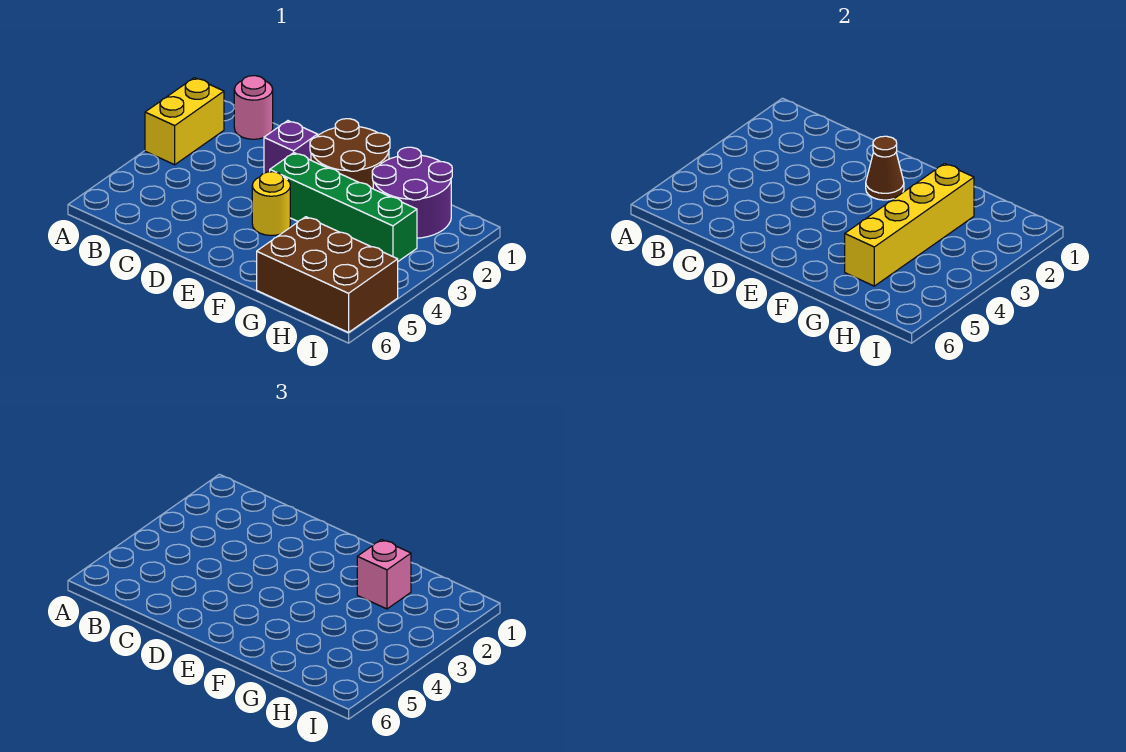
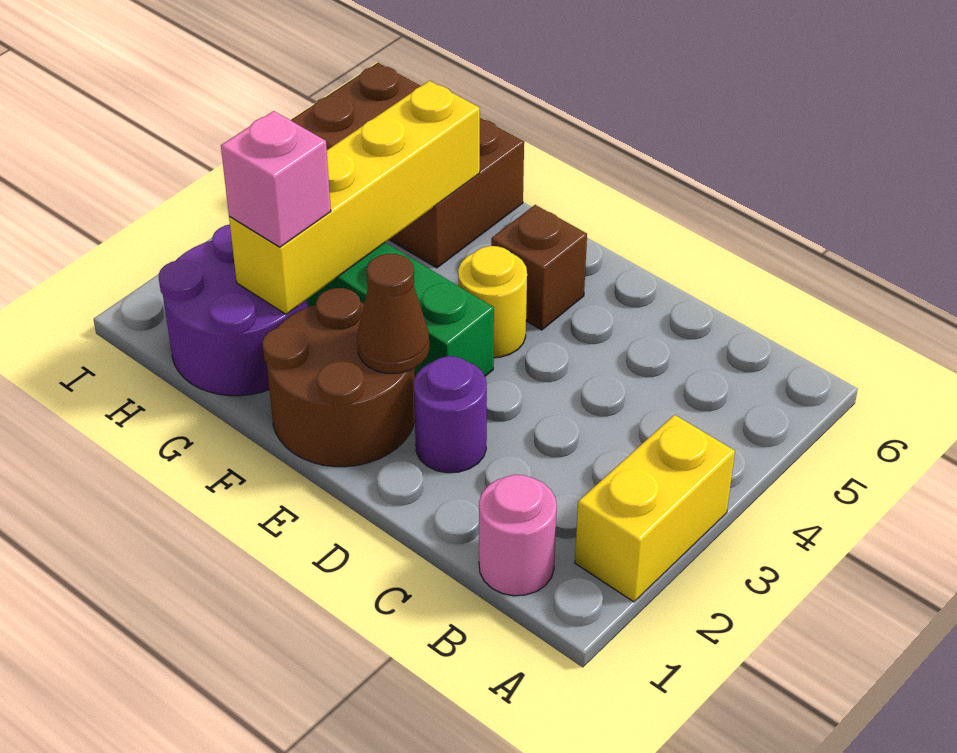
purple 1x1 brick [264,121,318,173] -> purple 1x1 round brick [414,356,487,473]
none -> brown 1x1 brick [491,205,587,330]

